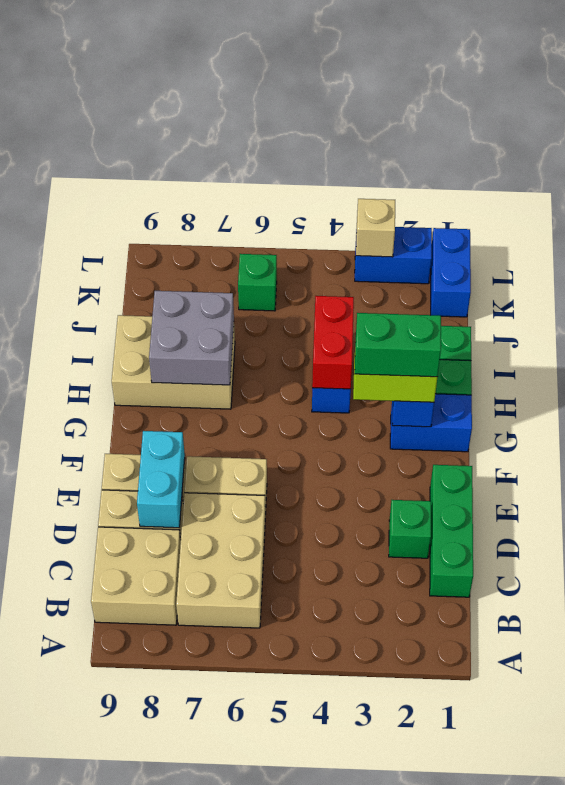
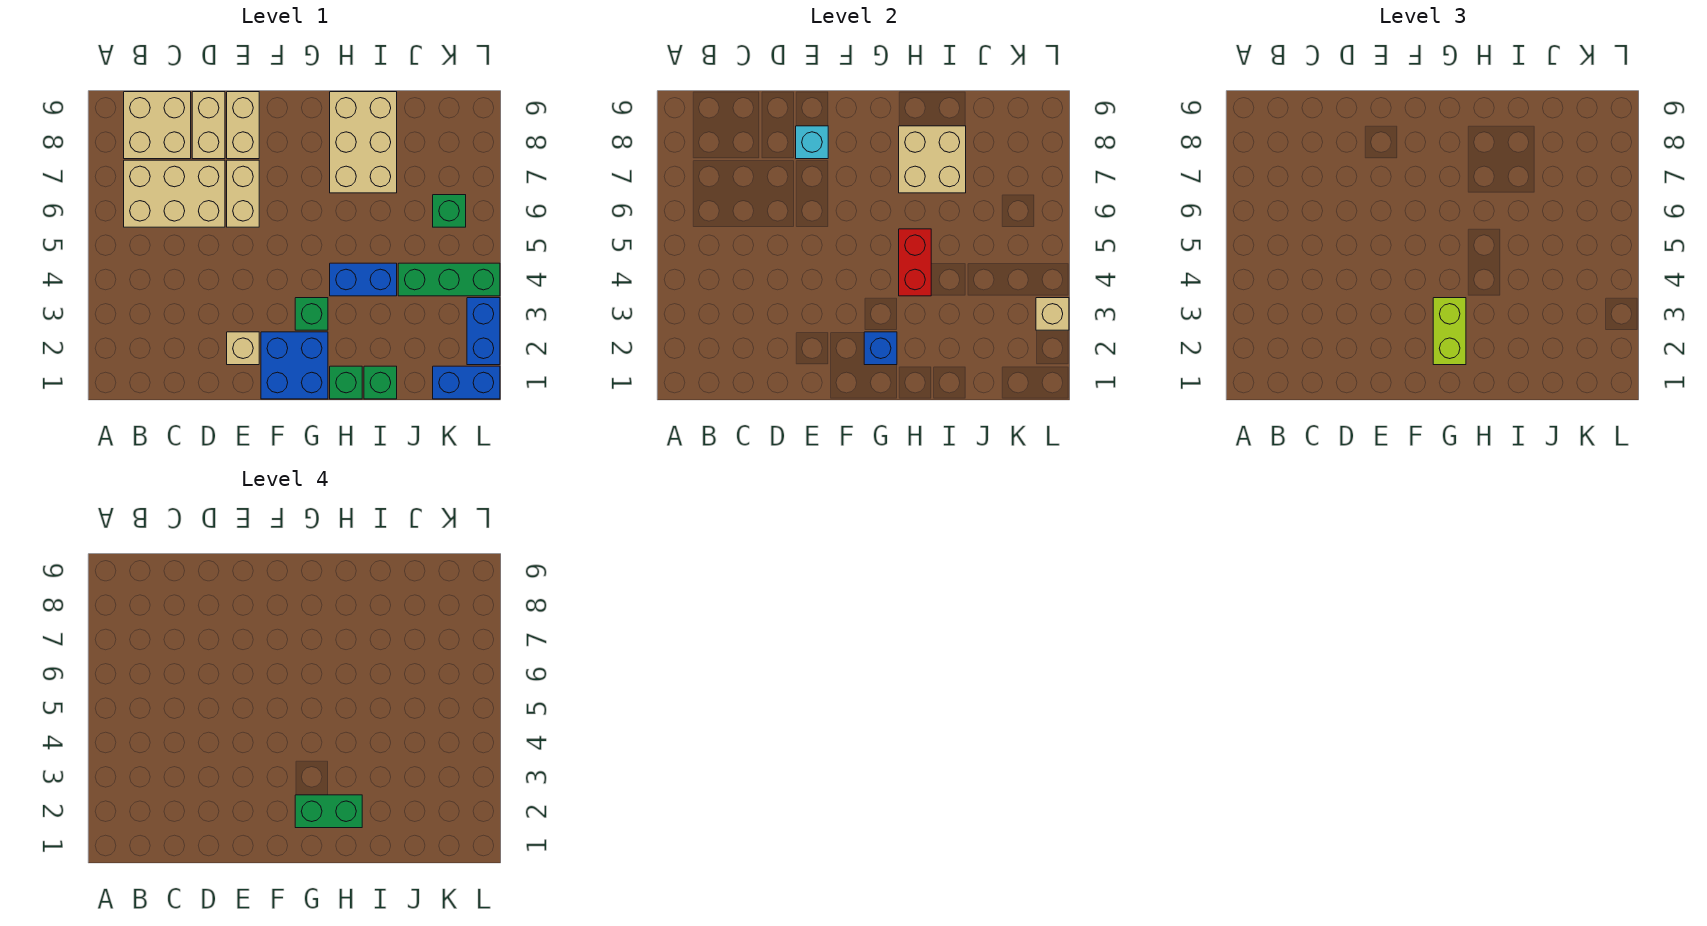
green 1x3 brick [430,465,473,597] -> green 1x3 brick moved to [398,263,500,296]
green 1x1 brick [389,500,431,558] -> green 1x1 brick moved to [295,298,328,330]
cyan 1x2 brick [137,431,185,528] -> cyan 1x1 brick [796,126,828,159]
none -> tan 1x1 brick [227,332,259,365]
blue 1x2 brick [390,394,472,452] -> blue 2x2 brick [261,332,328,399]
green 1x2 brick [355,313,441,377] -> green 1x2 brick turned to [295,795,362,828]
red 1x2 brick [312,296,354,389] -> red 1x2 brick turned to [899,229,931,296]
grey 2x2 brick [149,291,234,385] -> tan 2x2 brick [899,126,966,193]

